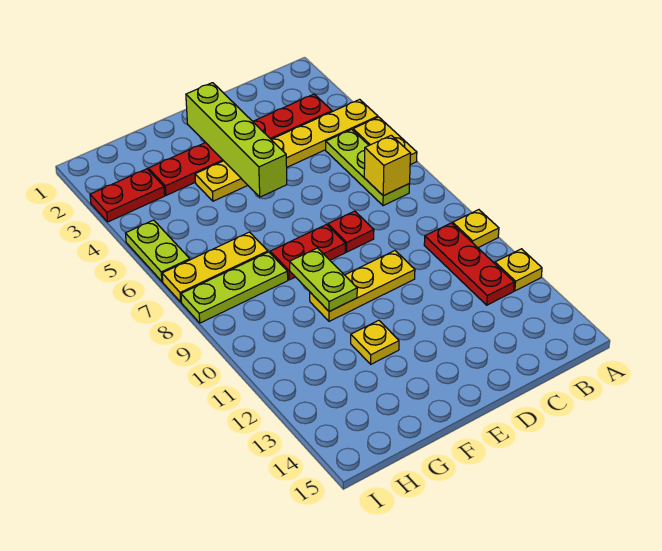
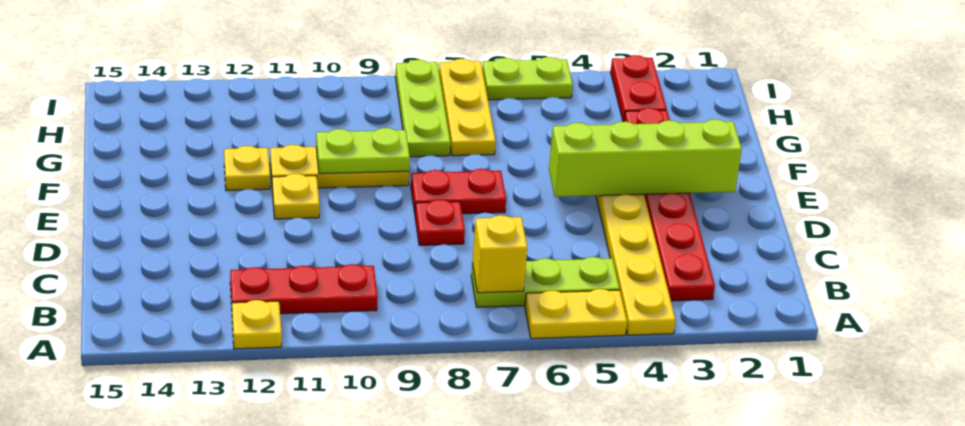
yellow 1x1 plate [453,210,499,248] -> yellow 1x1 plate moved to [272,174,319,219]
yellow 1x3 plate [310,251,415,321] -> yellow 1x3 plate turned to [270,145,409,188]
red 1x2 plate [270,225,345,280] -> red 1x2 plate turned to [411,169,506,214]

